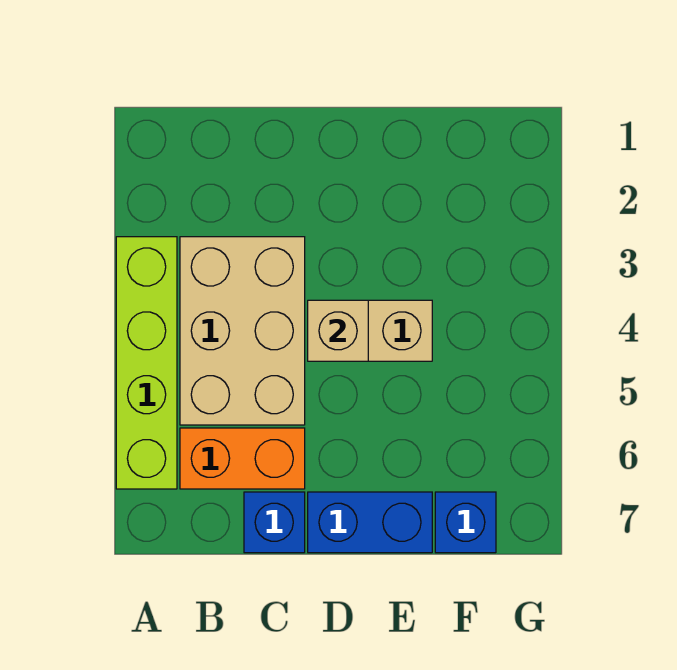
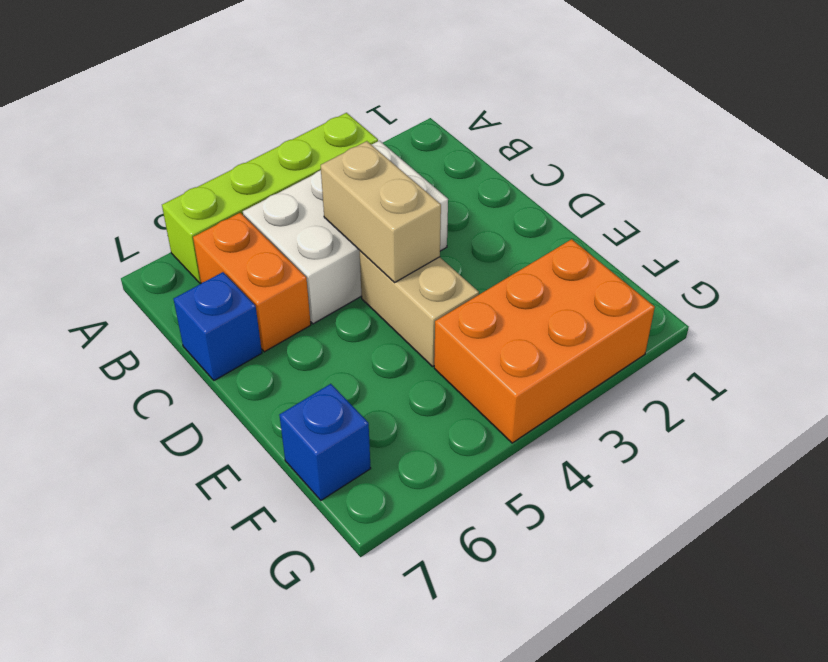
tan 2x3 brick [180,237,305,425] -> white 2x3 brick [243,141,448,324]
tan 1x1 brick [308,300,368,361] -> tan 1x2 brick [321,141,441,282]
blue 1x2 brick [308,492,432,553] -> none
none -> orange 2x3 brick [434,239,655,443]

